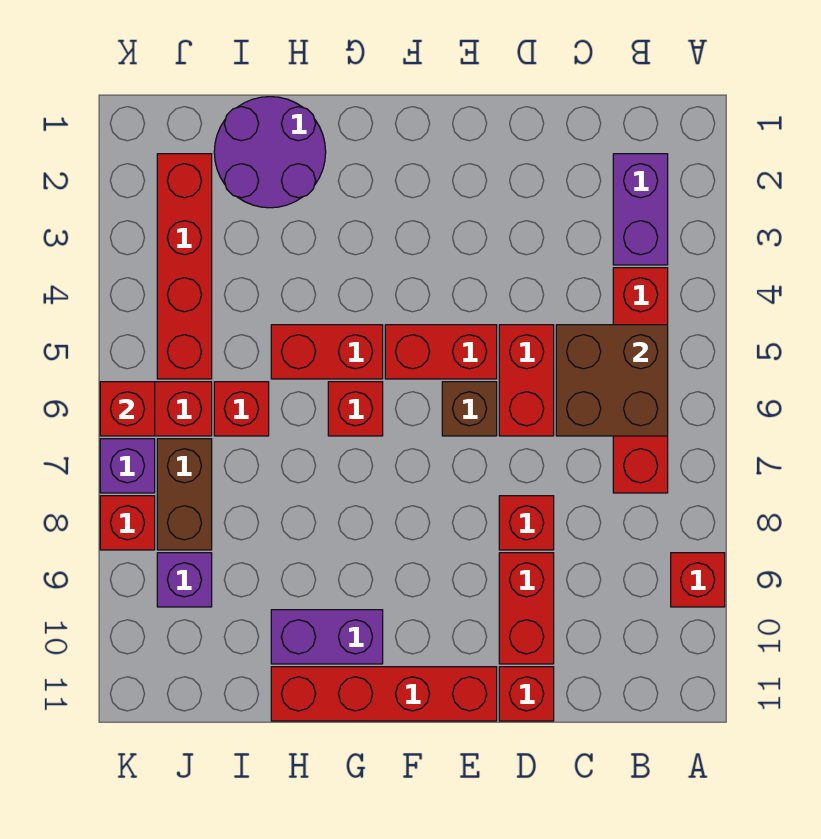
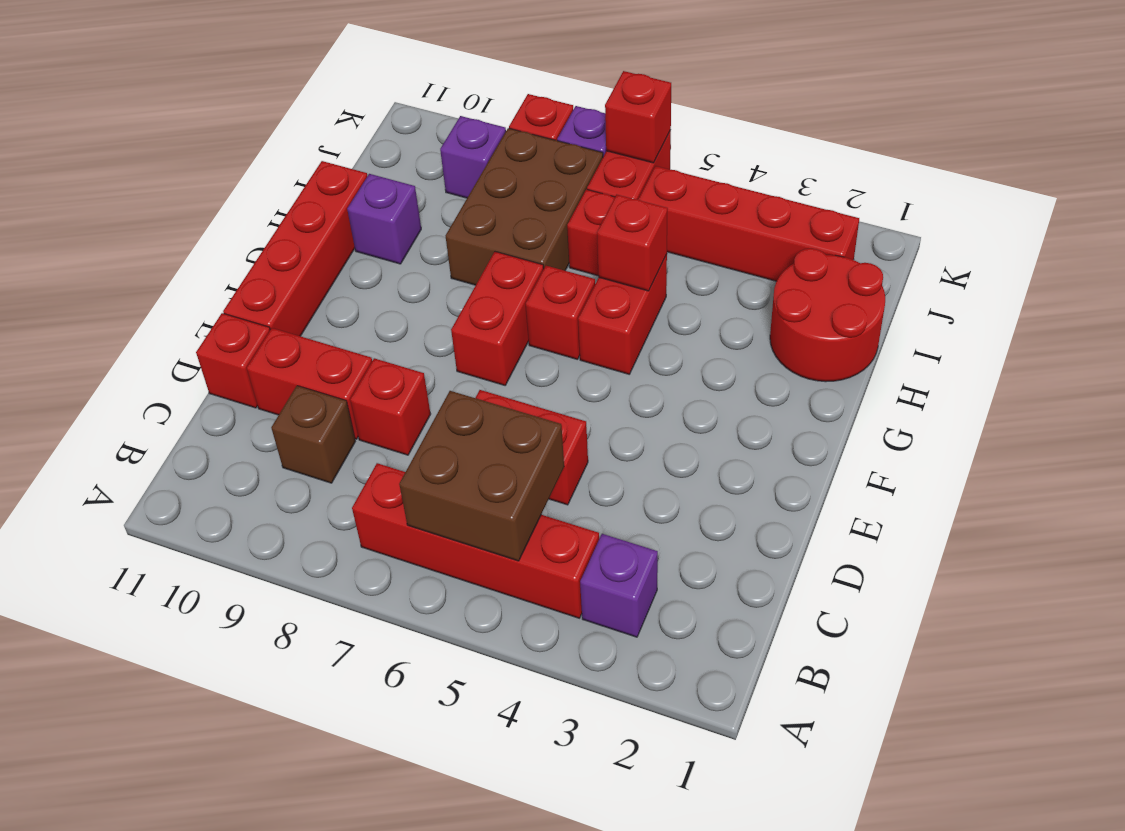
red 1x1 brick [671,553,725,607] -> red 1x1 brick moved to [597,195,668,291]
purple 1x2 brick [613,154,668,265] -> purple 1x1 brick [580,534,658,637]
red 1x2 brick [385,325,497,379] -> red 1x2 brick moved to [451,252,544,385]
brown 1x1 brick [442,382,497,436] -> brown 1x1 brick moved to [271,386,355,483]
purple 1x2 brick [271,610,383,664] -> purple 1x1 brick [347,174,421,264]
purple 2x2 round brick [214,97,326,208] -> red 2x2 round brick [770,248,885,382]
brown 1x2 brick [157,439,212,550] -> brown 2x3 brick [446,128,603,285]

